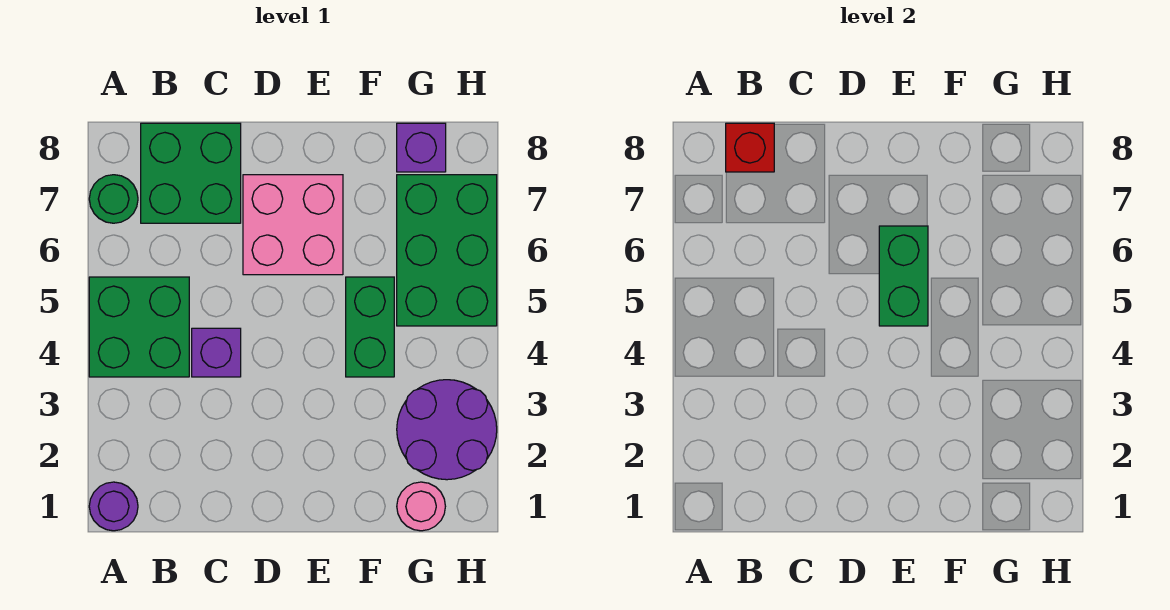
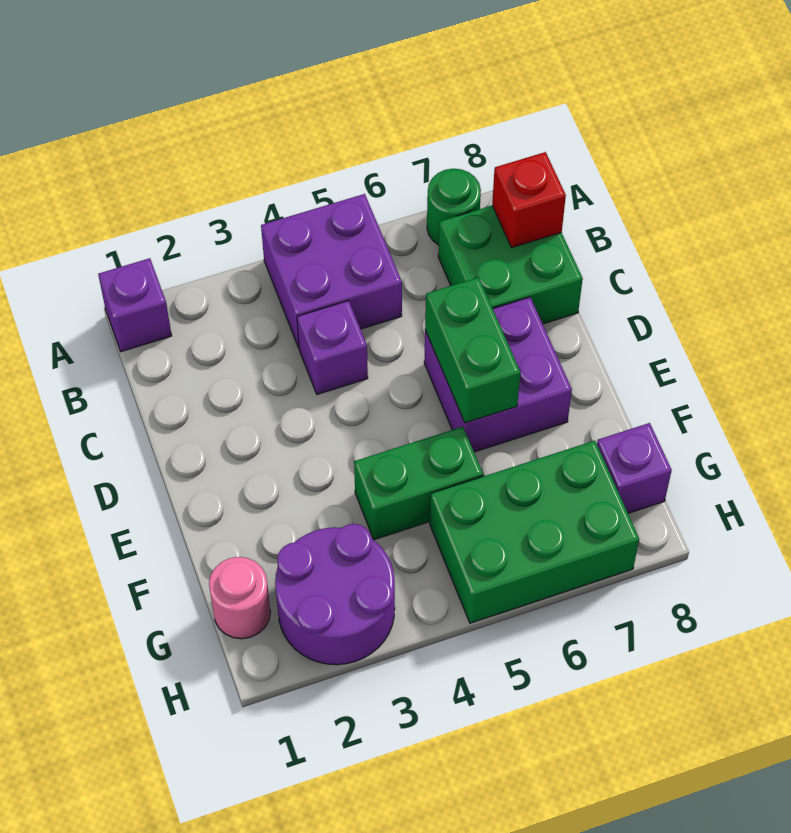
purple 1x1 round brick [89,482,138,531] -> purple 1x1 brick [98,258,172,352]
green 2x2 brick [89,277,189,377] -> purple 2x2 brick [261,194,402,348]
pink 2x2 brick [243,175,343,275] -> purple 2x2 brick [424,297,572,452]
green 1x2 brick [879,226,928,326] -> green 1x2 brick turned to [425,277,520,423]

